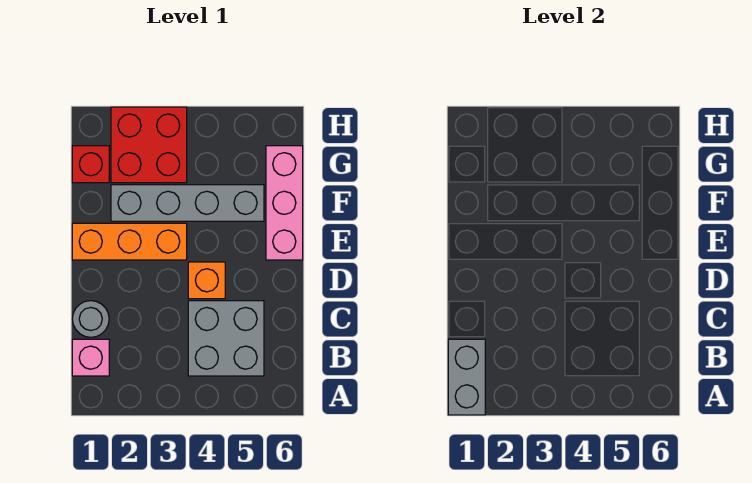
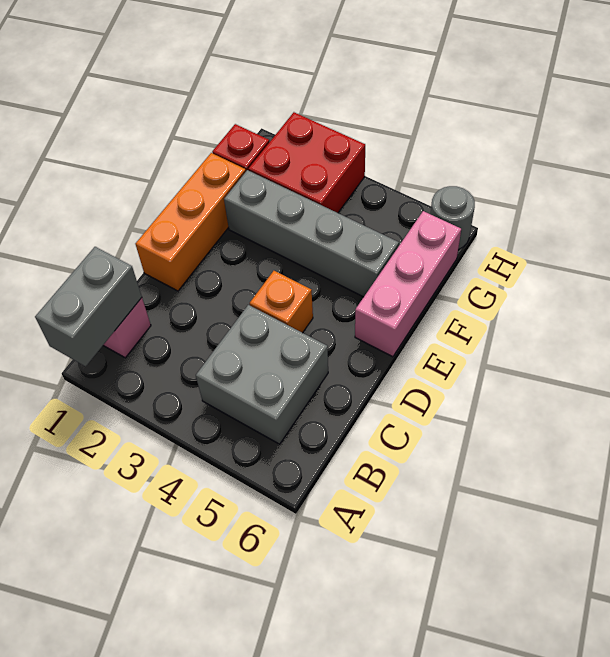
grey 1x1 round brick [72,301,109,337] -> grey 1x1 round brick moved to [431,186,475,249]
orange 1x3 brick [72,223,187,260] -> orange 1x3 brick turned to [135,153,246,291]

